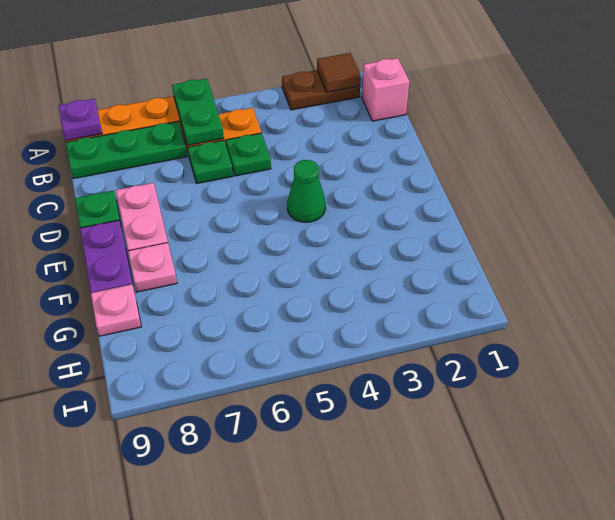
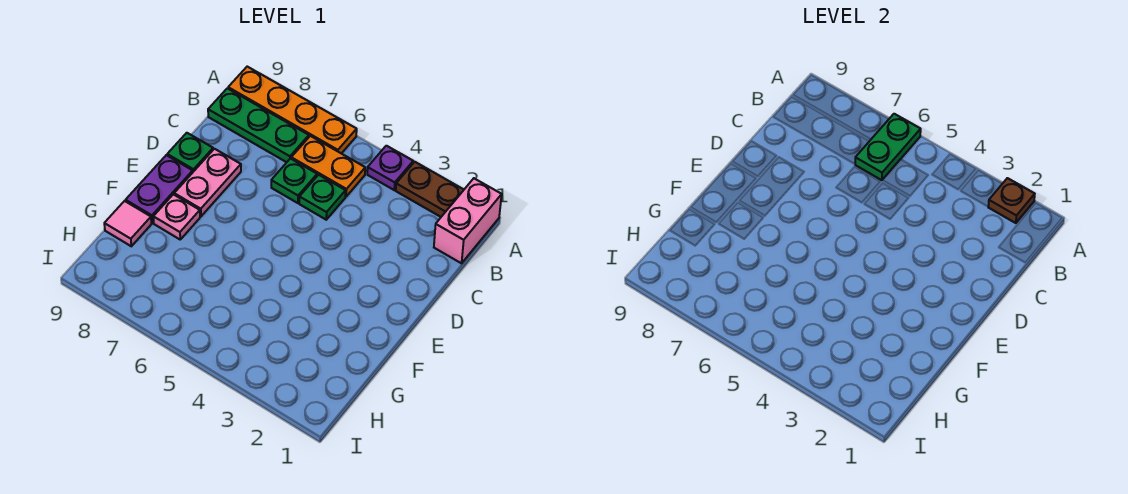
brown 1x1 tile [317,53,361,92] -> brown 1x1 plate [988,178,1035,223]
purple 1x1 plate [58,99,102,141] -> purple 1x1 plate moved to [367,146,413,190]
pink 1x1 brick [362,58,410,121] -> pink 1x2 brick [434,178,502,263]
green 1x1 cone [287,160,326,222] -> none
pink 1x1 plate [91,284,141,336] -> pink 1x1 tile [104,201,151,246]

